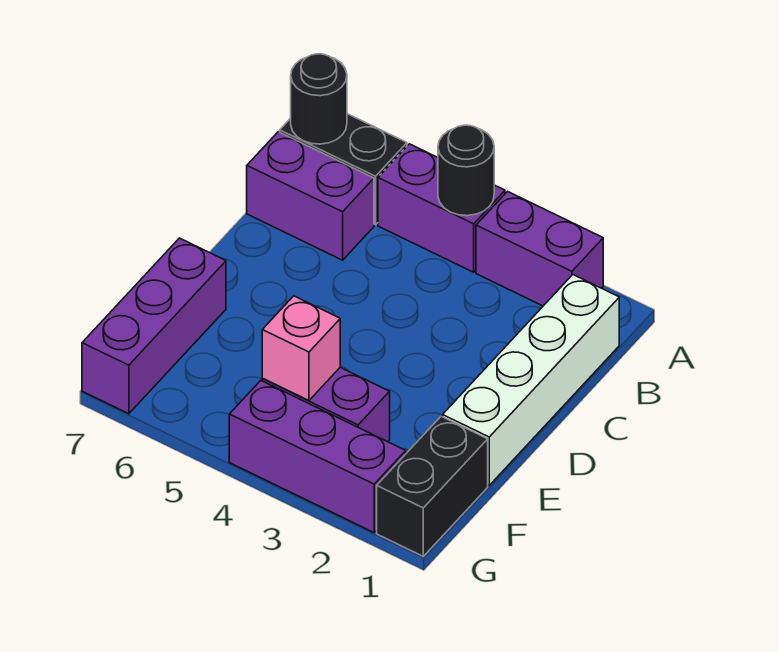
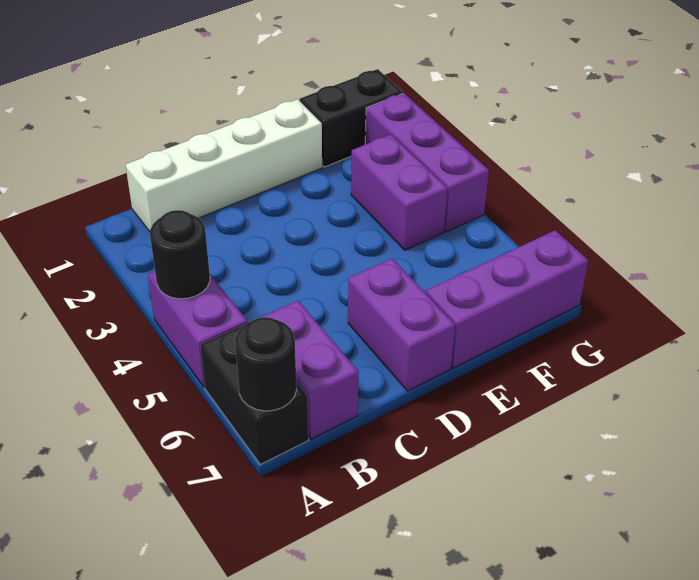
purple 1x2 brick [476,192,603,306] -> purple 1x2 brick moved to [348,258,455,391]
pink 1x1 brick [262,296,340,400] -> none

